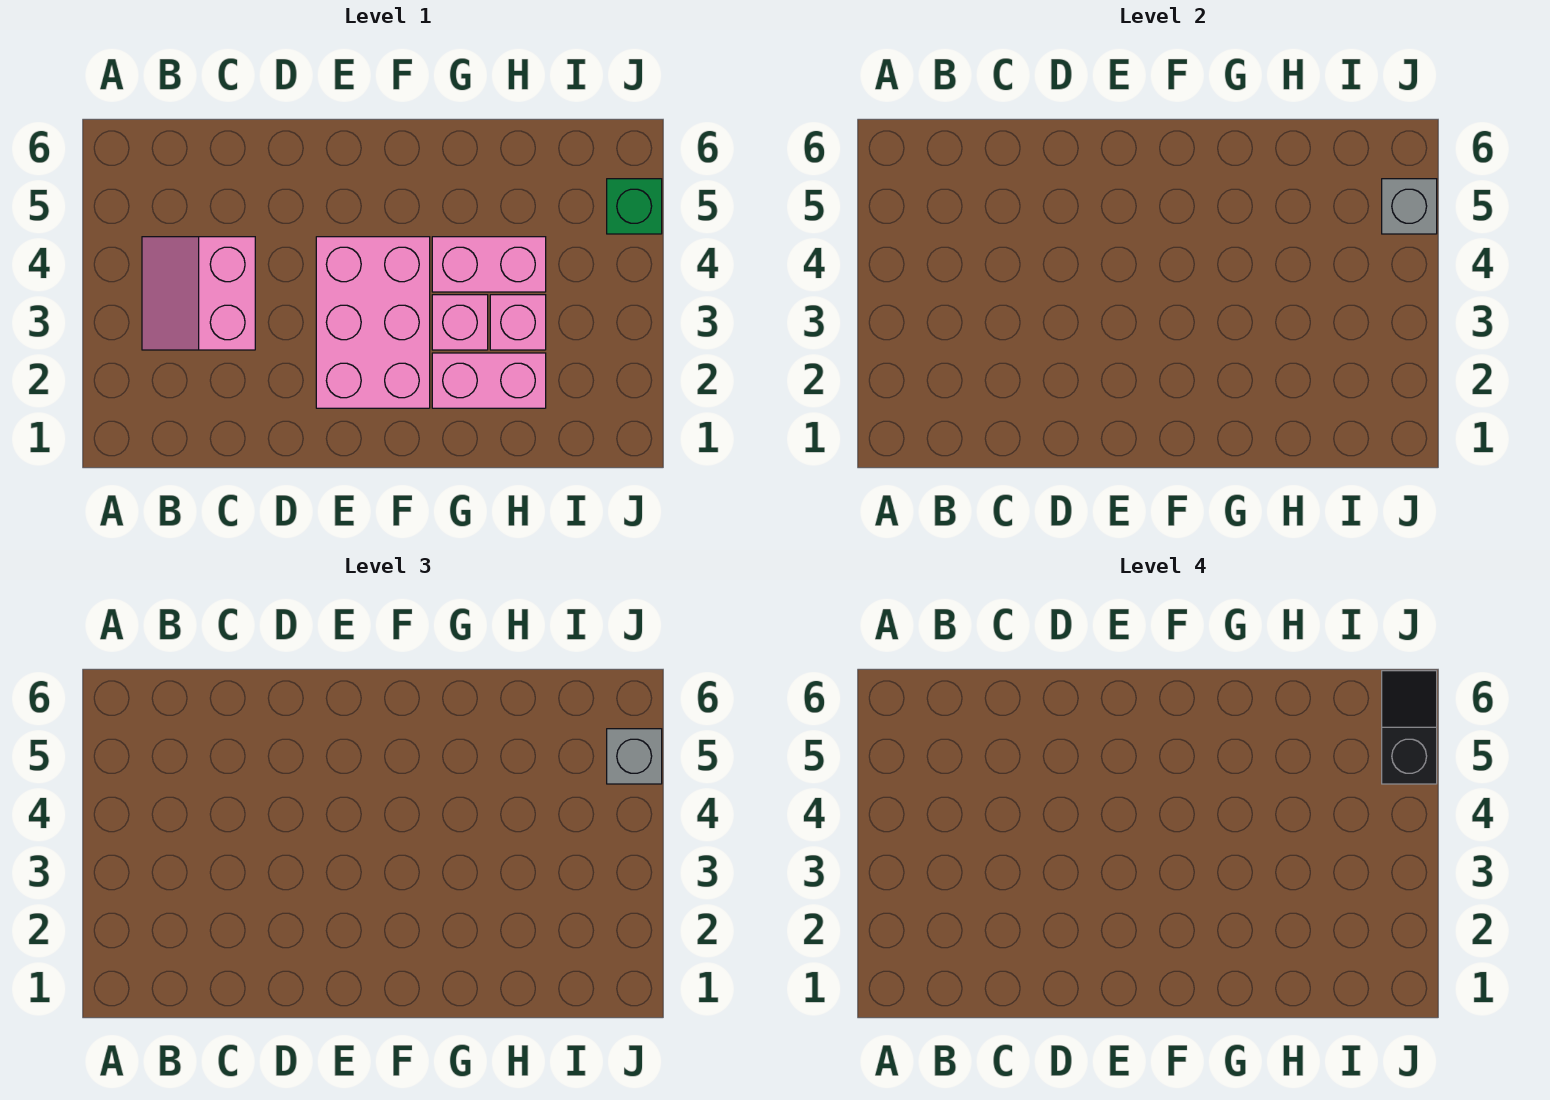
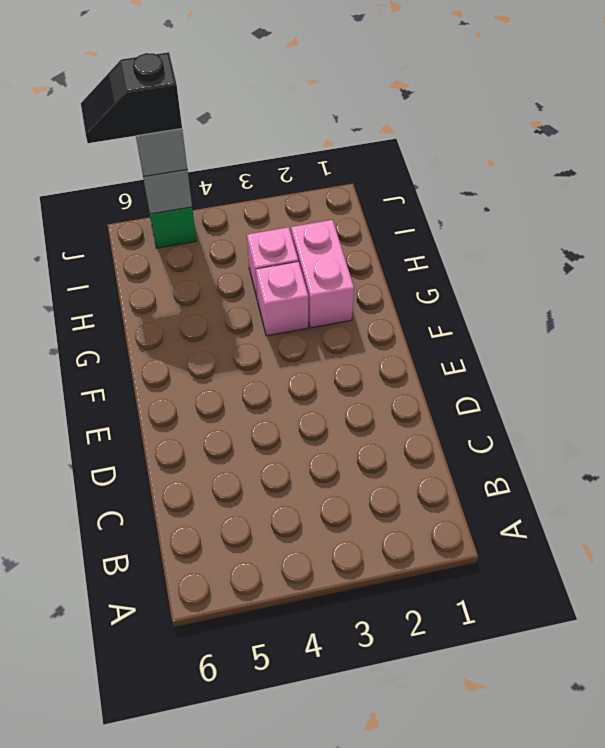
pink 2x2 slope [142,237,255,350] -> none
pink 2x3 brick [316,237,430,408] -> none
pink 1x2 brick [432,237,546,292] -> none

